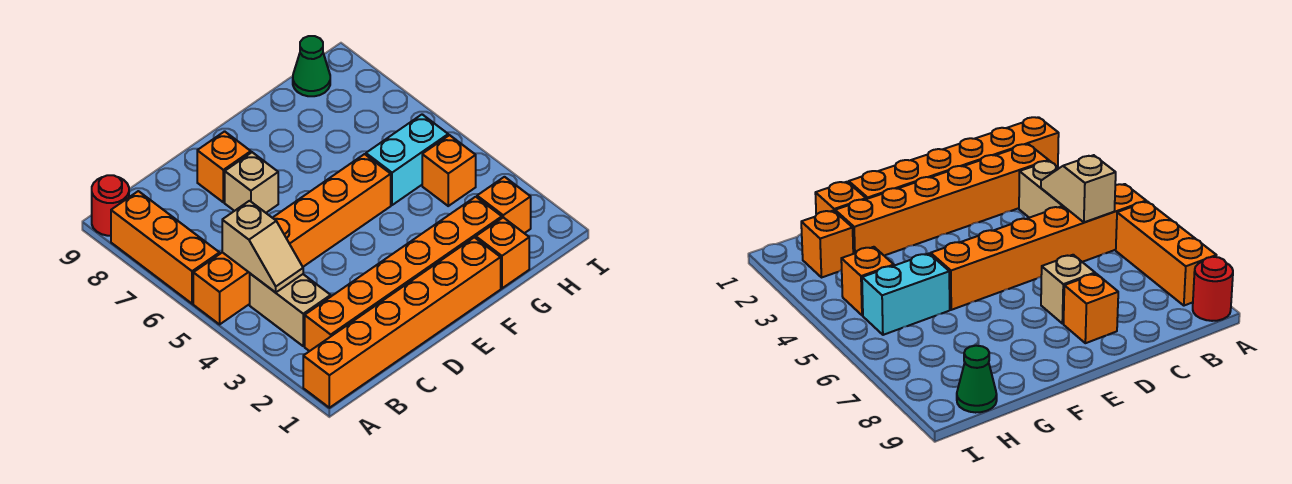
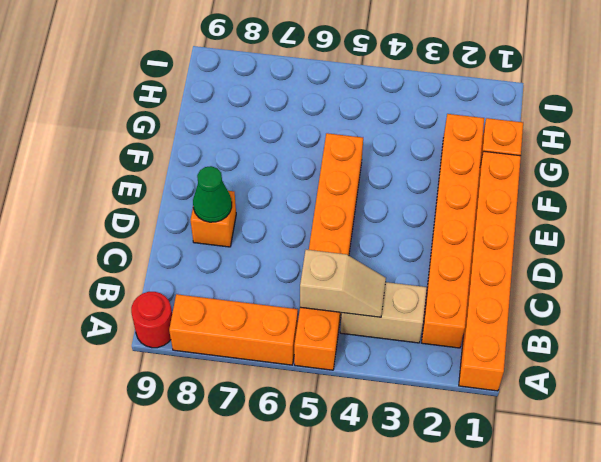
tan 1x1 brick [225,152,278,213] -> none
cyan 1x2 brick [366,114,448,205] -> none
orange 1x1 brick [477,177,531,233] -> none
orange 1x1 brick [422,135,476,206] -> none
green 1x1 cone [293,36,330,96] -> green 1x1 cone moved to [193,166,232,222]

